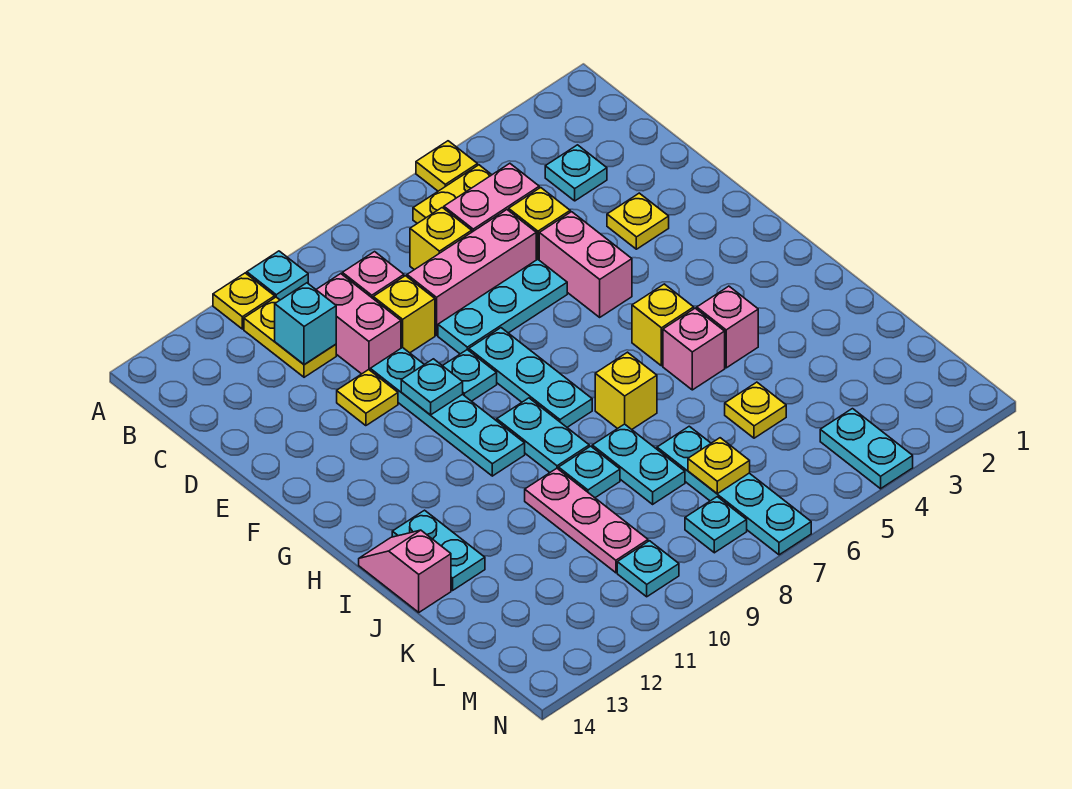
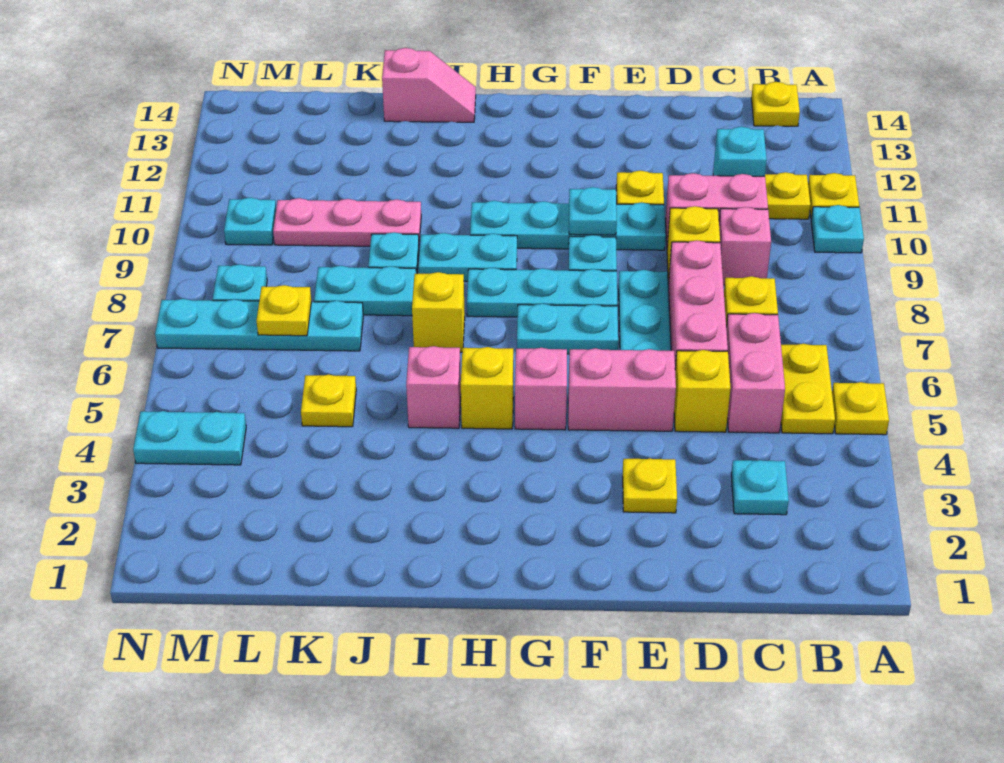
none -> yellow 1x1 plate [751,82,800,126]
pink 1x1 brick [697,286,758,368] -> pink 1x1 brick moved to [515,348,567,430]
cyan 1x2 plate [392,510,485,590] -> cyan 1x2 plate moved to [517,304,618,354]

